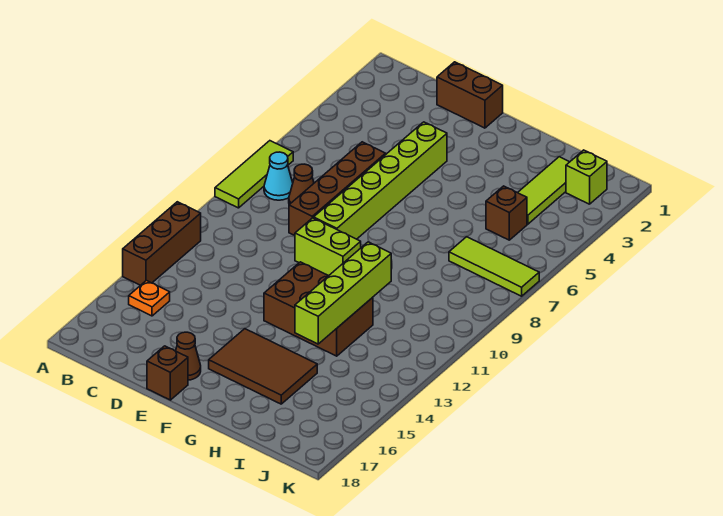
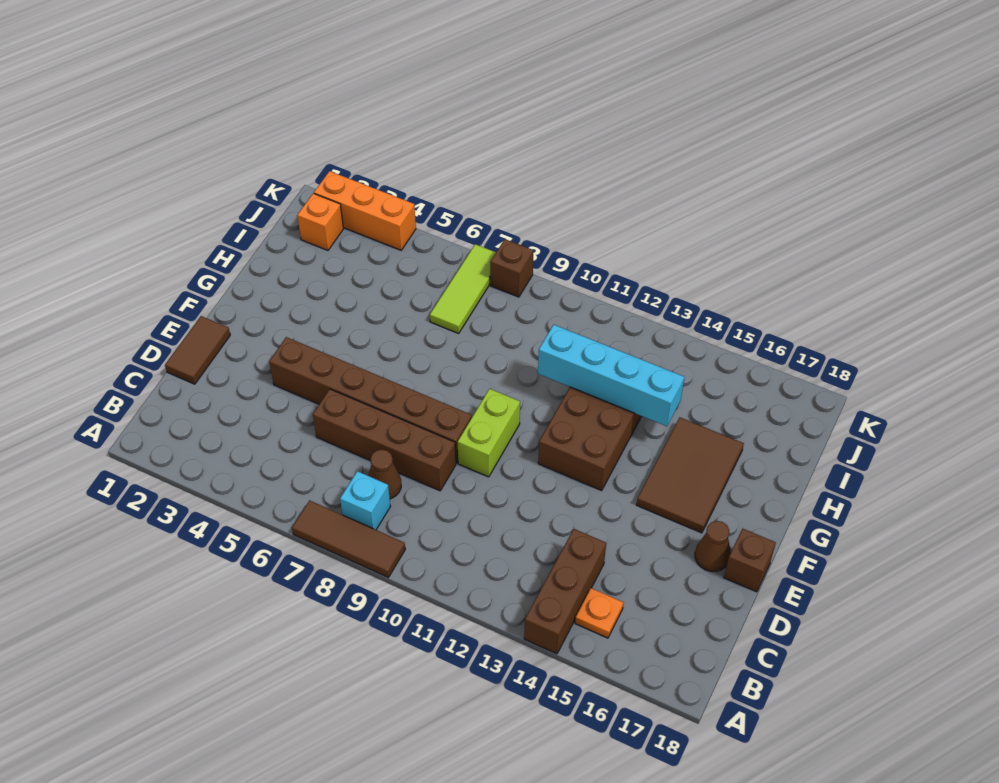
lime 1x3 tile [215,141,293,208] -> brown 1x3 tile [292,500,405,577]
brown 1x3 brick [123,202,201,285] -> brown 1x3 brick turned to [524,529,606,654]
cyan 1x1 cone [264,152,293,200] -> cyan 1x1 brick [340,471,390,530]
brown 1x2 brick [437,62,503,128] -> brown 1x2 tile [165,316,230,384]
lime 1x6 brick [314,122,447,239] -> brown 1x6 brick [269,337,472,463]
lime 1x4 brick [295,242,391,344] -> cyan 1x4 brick [538,325,684,426]
lime 1x3 tile [518,157,569,224] -> none
brown 1x1 brick [486,186,527,240] -> brown 1x1 brick moved to [490,239,533,297]
lime 1x1 brick [566,150,607,204] -> orange 1x1 brick [297,193,343,250]
none -> orange 1x3 brick [314,171,416,250]

